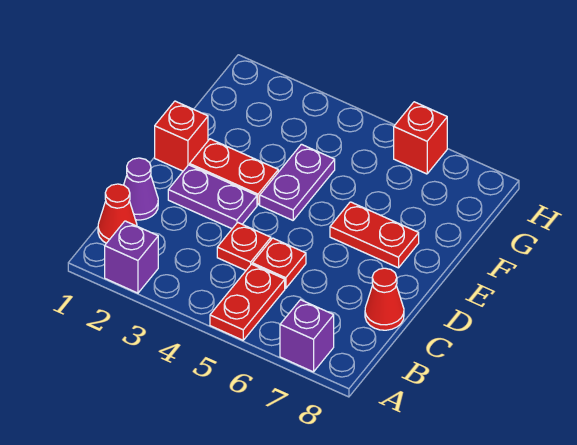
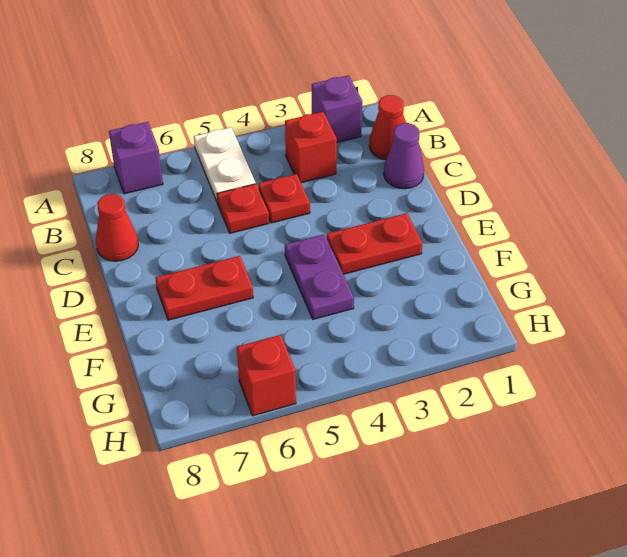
red 1x2 plate [210,264,285,340] -> white 1x2 plate [194,127,256,203]
purple 1x2 plate [168,165,257,229] -> none
red 1x1 brick [155,101,208,171] -> red 1x1 brick moved to [285,112,337,183]

